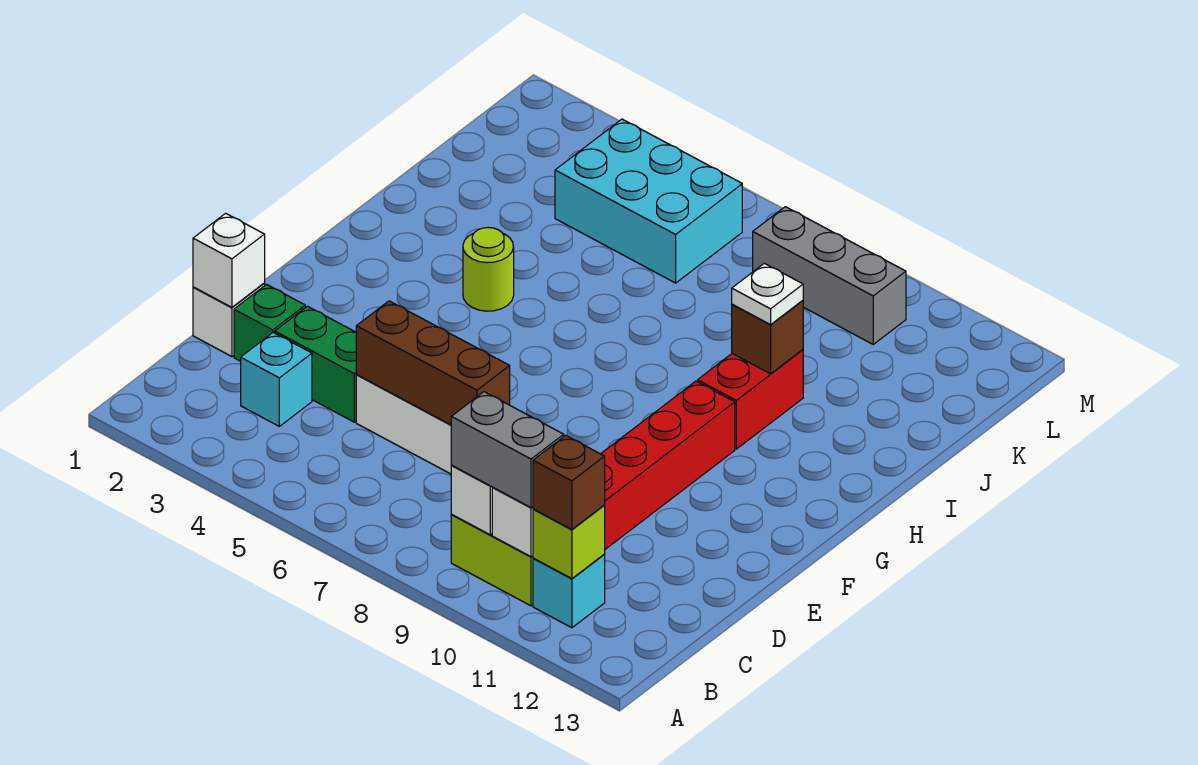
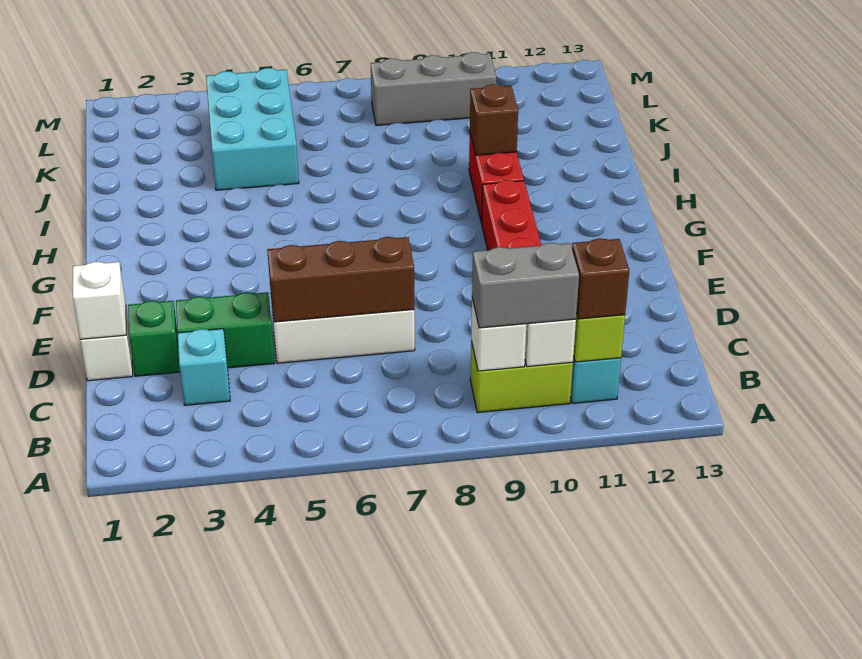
lime 1x1 round brick [463,228,514,311] -> none
white 1x1 plate [732,263,803,325] -> none
cyan 2x3 brick [555,119,742,283] -> cyan 2x3 brick turned to [206,68,299,190]

